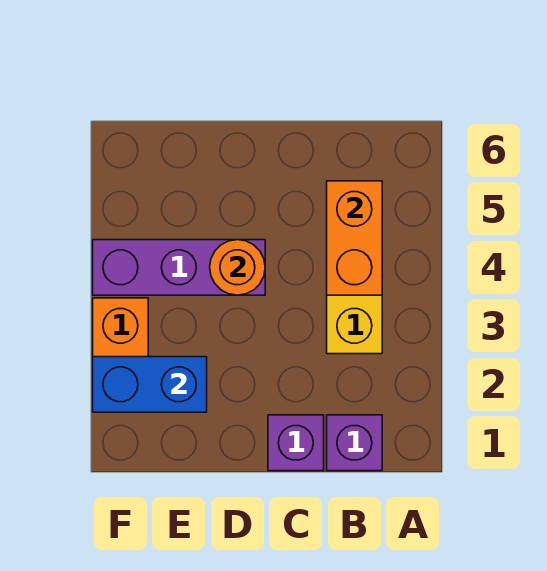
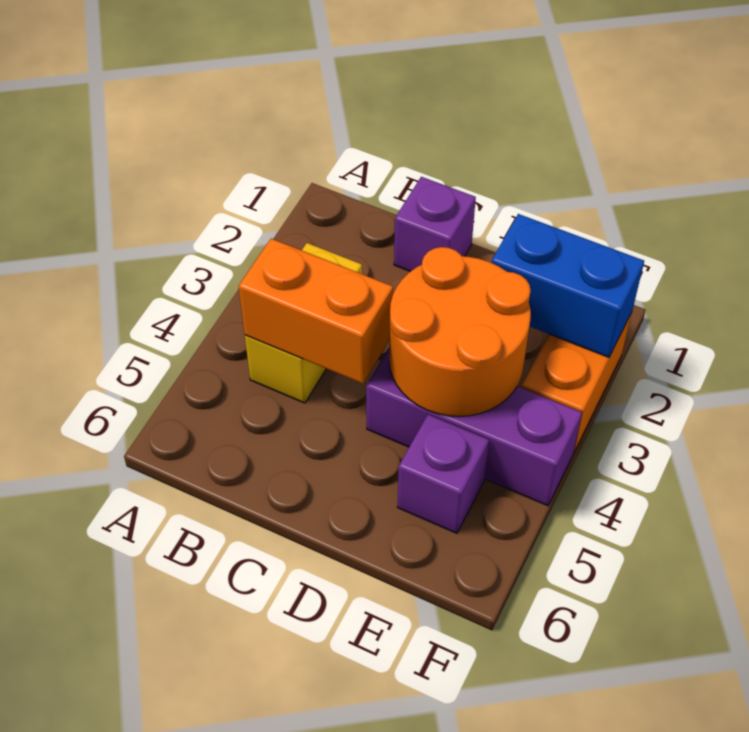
purple 1x1 brick [327,415,382,471] -> purple 1x1 brick moved to [397,414,489,533]
orange 1x2 brick [327,181,382,295] -> orange 1x2 brick turned to [239,239,393,384]
orange 1x1 round brick [210,240,265,295] -> orange 2x2 round brick [389,247,531,417]

